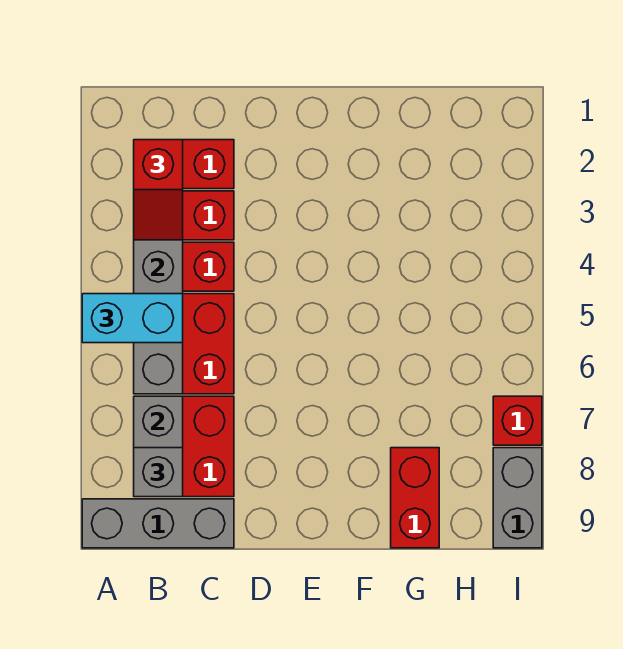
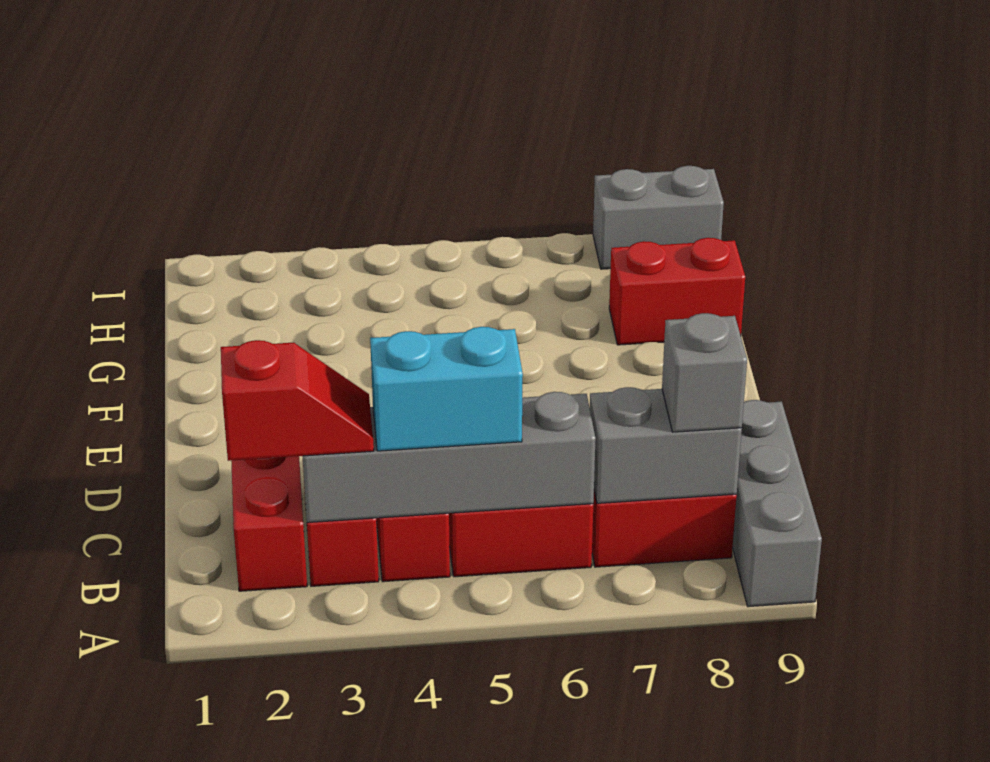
cyan 1x2 brick [82,294,183,343] -> cyan 1x2 brick turned to [370,327,523,451]
red 1x1 brick [493,396,542,445] -> none

